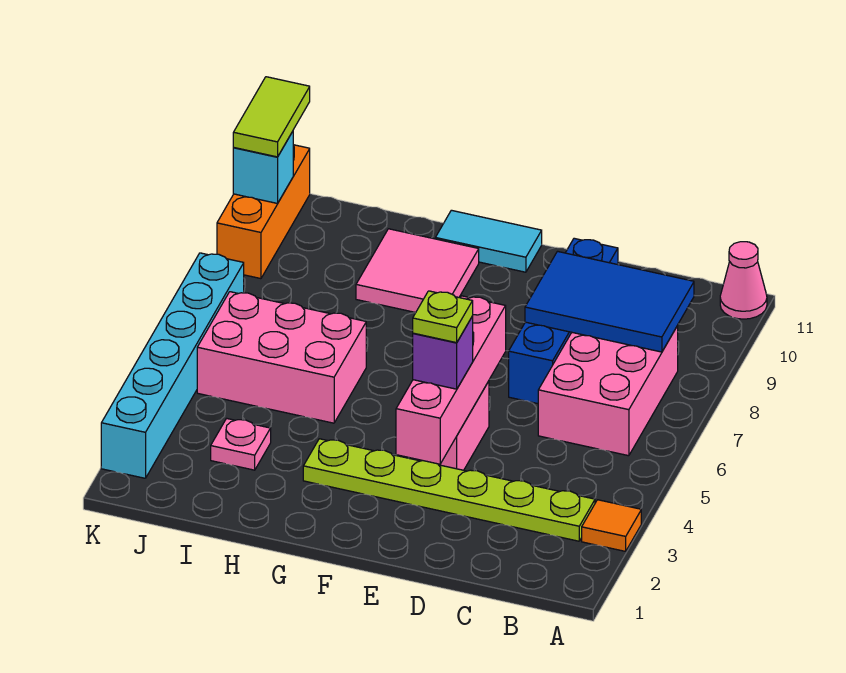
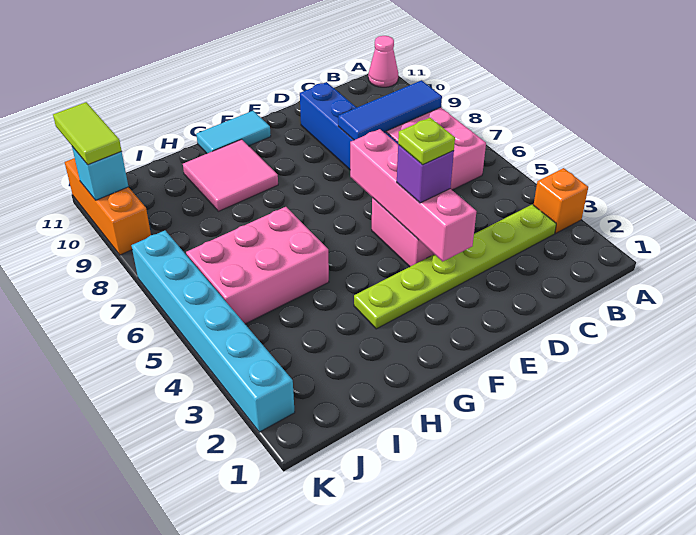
orange 1x1 tile [582,500,641,551] -> orange 1x1 brick [534,168,588,233]
blue 2x3 tile [525,251,694,352] -> blue 1x3 tile [338,80,442,140]
pink 1x1 plate [211,418,271,470] -> none

